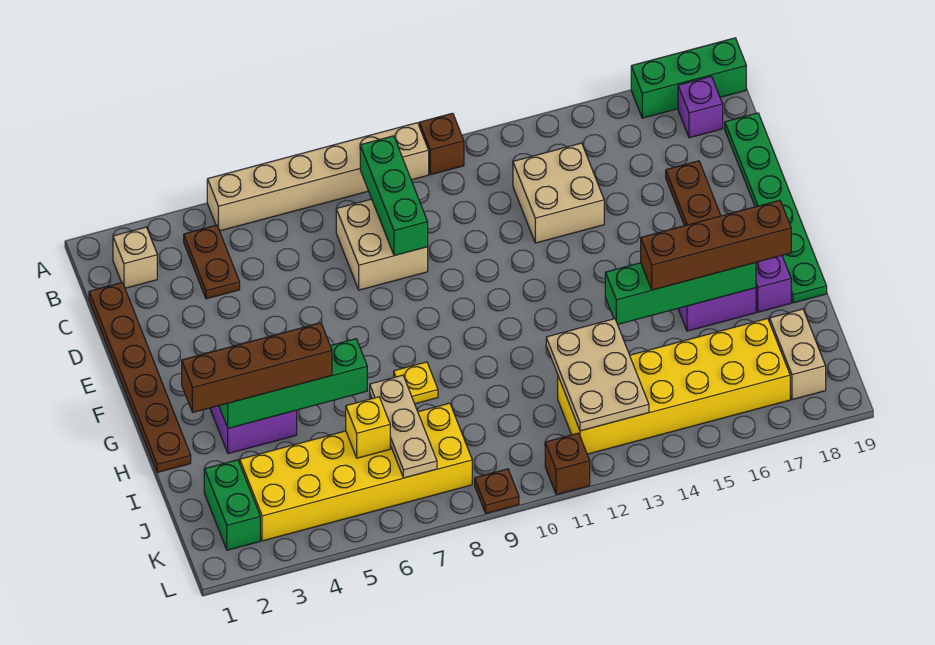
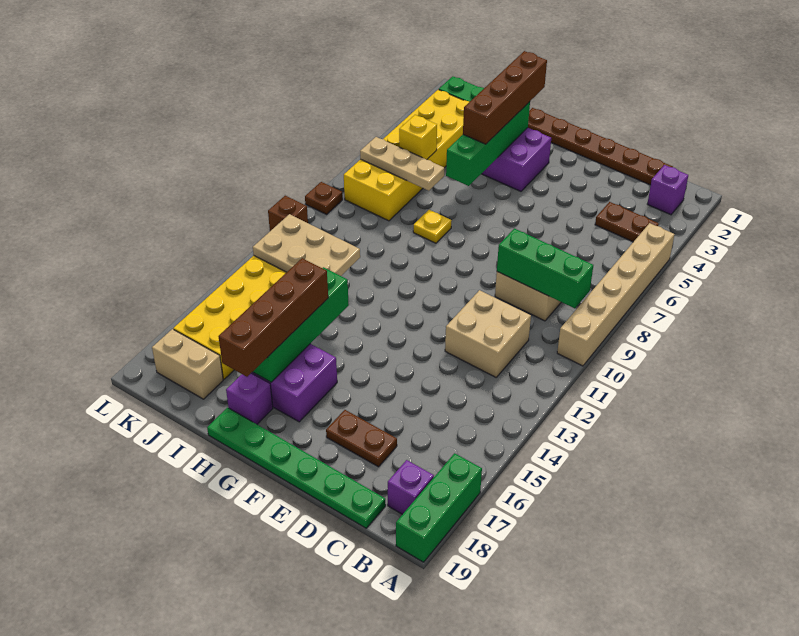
brown 1x1 brick [419,113,464,175] -> none
tan 1x1 brick [113,227,157,288] -> purple 1x1 brick [647,165,688,215]
tan 2x2 brick [513,143,604,243] -> tan 2x2 brick moved to [445,290,531,377]

